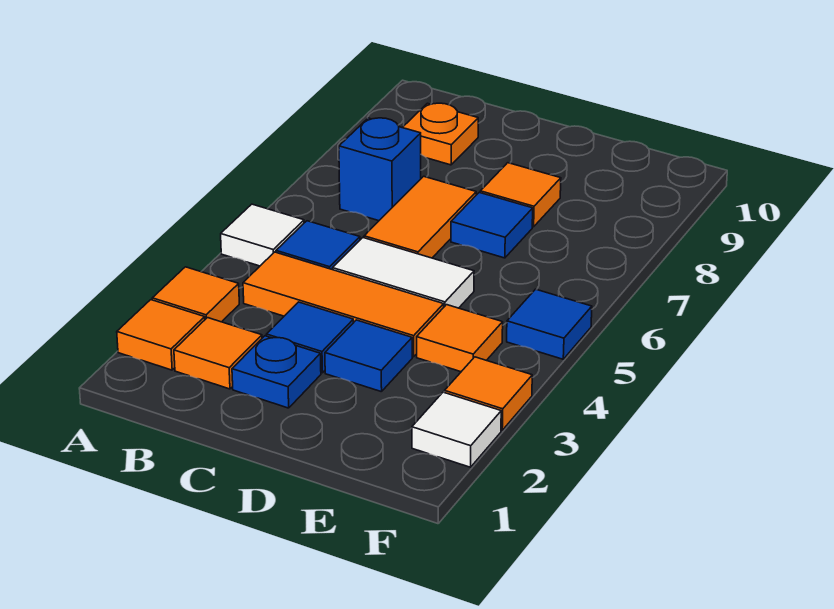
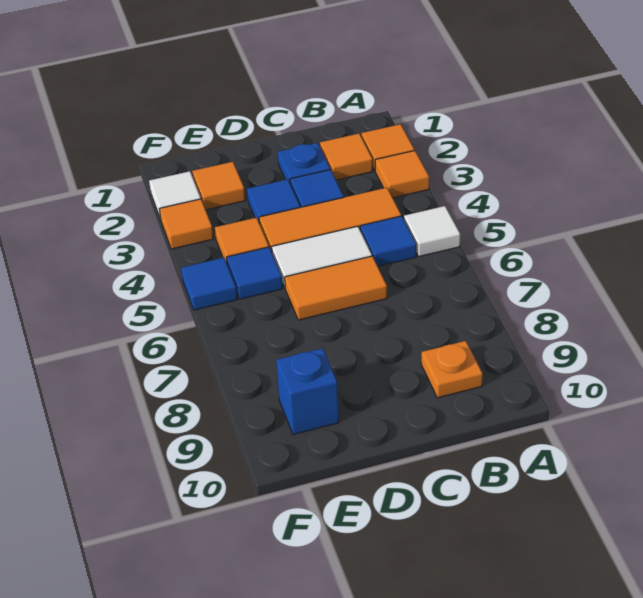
blue 1x1 brick [339,118,421,221] -> blue 1x1 brick moved to [276,348,339,435]
orange 1x2 tile [364,176,476,258] -> orange 1x2 tile turned to [285,256,387,320]
blue 1x1 tile [451,192,533,258] -> blue 1x1 tile moved to [227,247,283,299]
orange 1x1 tile [480,163,561,227] -> orange 1x1 tile moved to [192,162,245,210]

